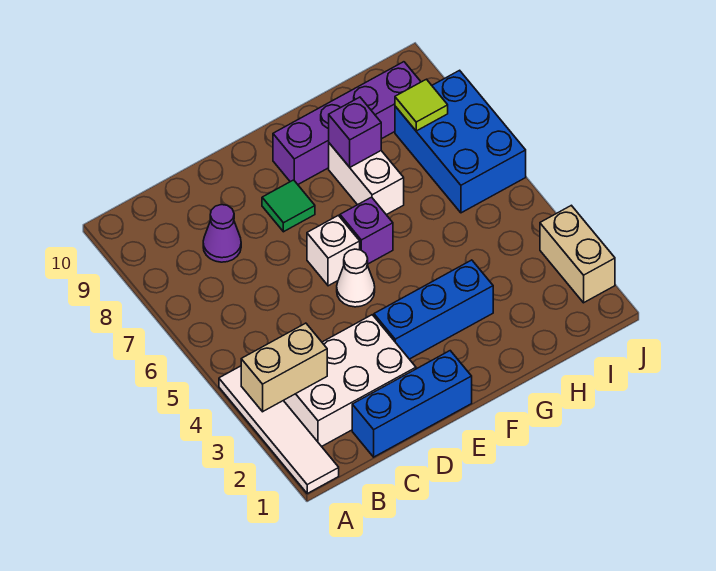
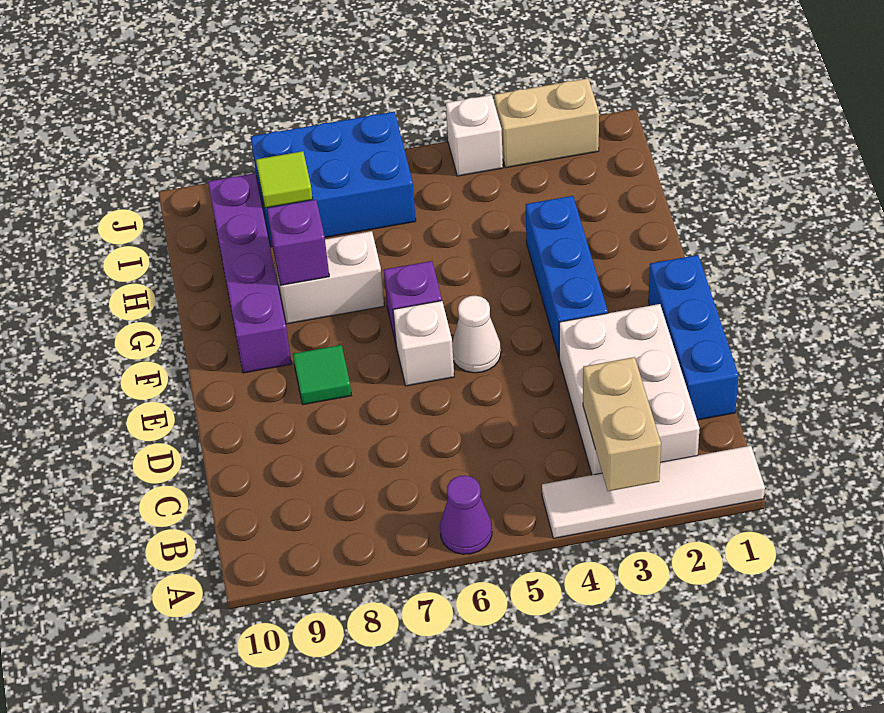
purple 1x1 cone [203,205,241,262] -> purple 1x1 cone moved to [440,476,492,554]
none -> white 1x1 brick [446,95,503,176]

